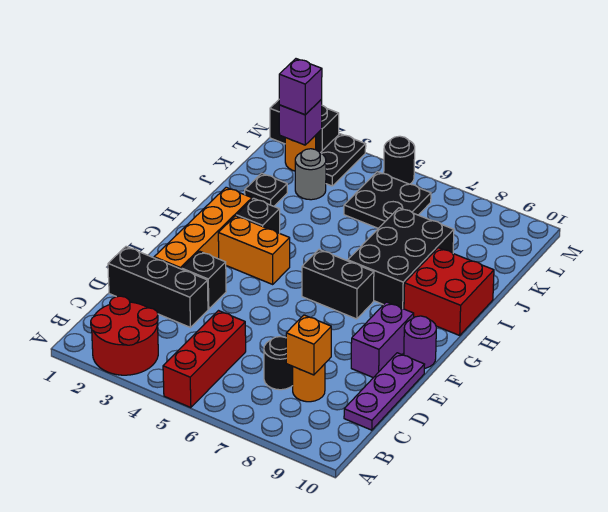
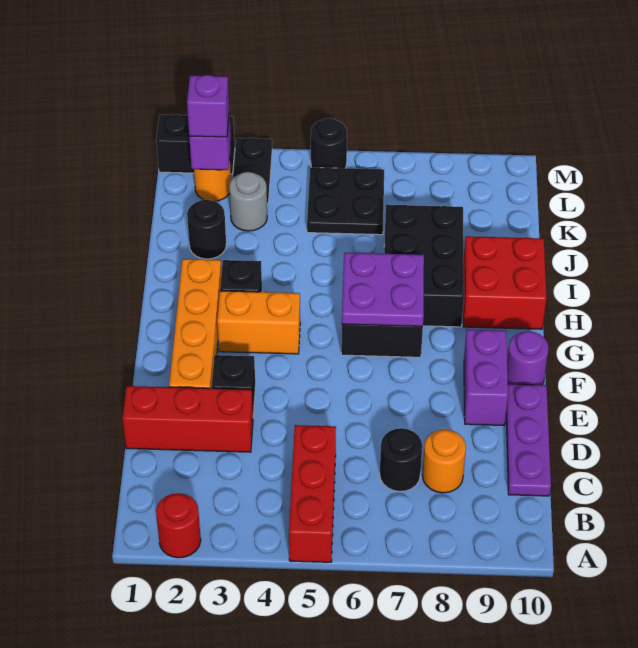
red 2x2 round brick [91,296,158,375] -> red 1x1 round brick [156,493,201,558]
orange 1x1 brick [286,315,331,375] -> none
black 1x3 brick [108,247,208,327] -> red 1x3 brick [122,386,253,452]
none -> purple 2x2 plate [342,253,424,326]
black 1x1 plate [245,173,287,206] -> black 1x1 round brick [187,199,226,259]

